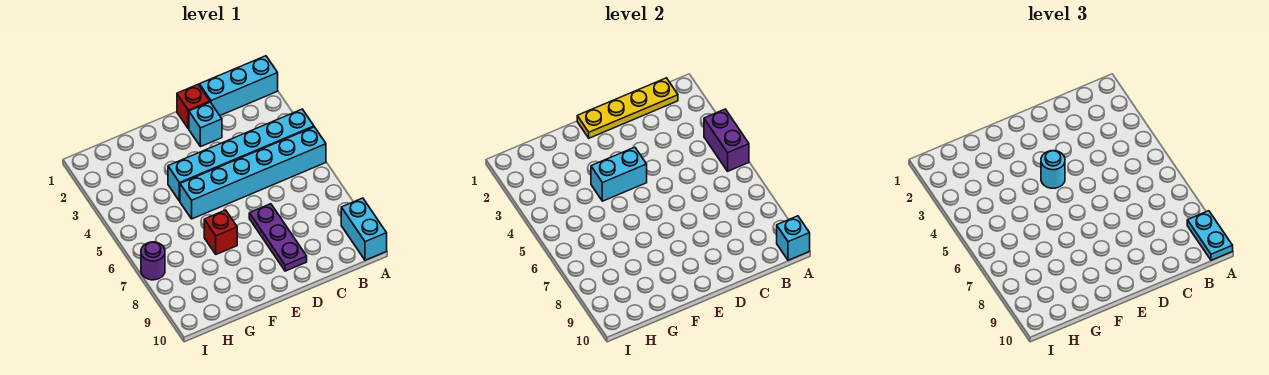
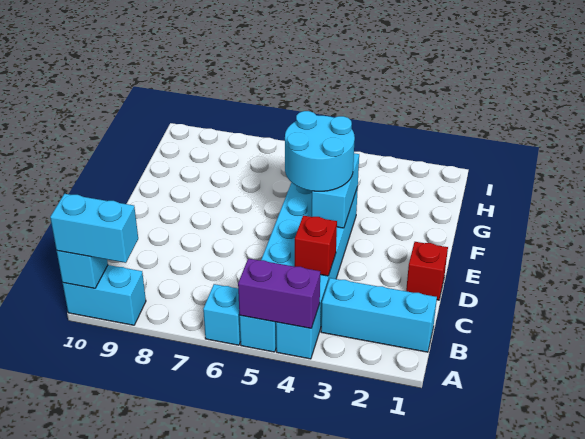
cyan 1x3 brick [199,56,278,115] -> cyan 1x3 brick turned to [321,278,437,352]
cyan 1x2 plate [1187,211,1233,260] -> cyan 1x2 brick [50,194,138,263]
yellow 1x4 plate [577,78,678,138] -> none
cyan 1x1 brick [189,102,222,147] -> cyan 1x1 brick moved to [203,284,241,345]
purple 1x3 plate [249,204,307,271] -> none
cyan 1x1 round brick [1041,151,1065,188] -> cyan 2x2 round brick [285,111,355,191]
red 1x1 brick [204,210,237,254] -> red 1x1 brick moved to [295,216,337,276]
purple 1x1 round brick [141,242,165,280] -> none

